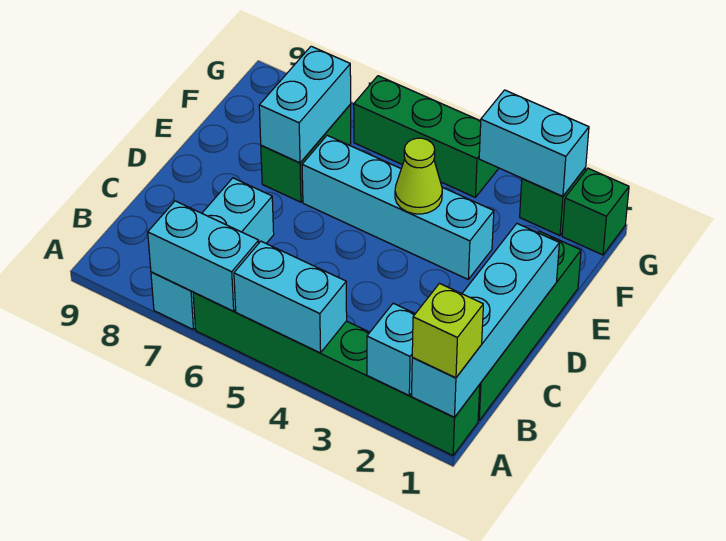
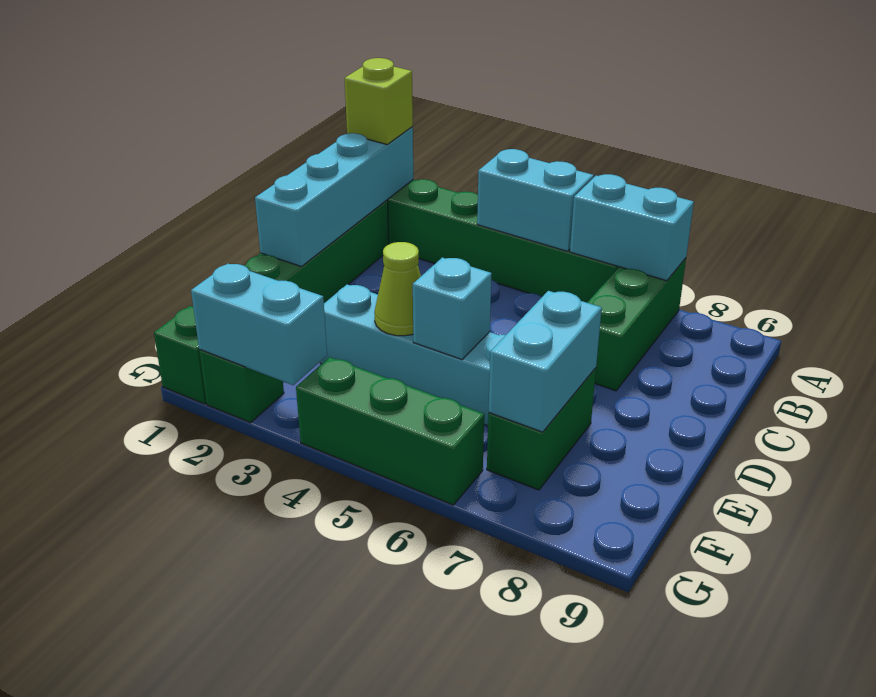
cyan 1x1 brick [367,303,415,396] -> cyan 1x1 brick moved to [413,258,492,360]
cyan 1x3 brick [151,178,274,330] -> green 1x3 brick [587,258,686,391]

